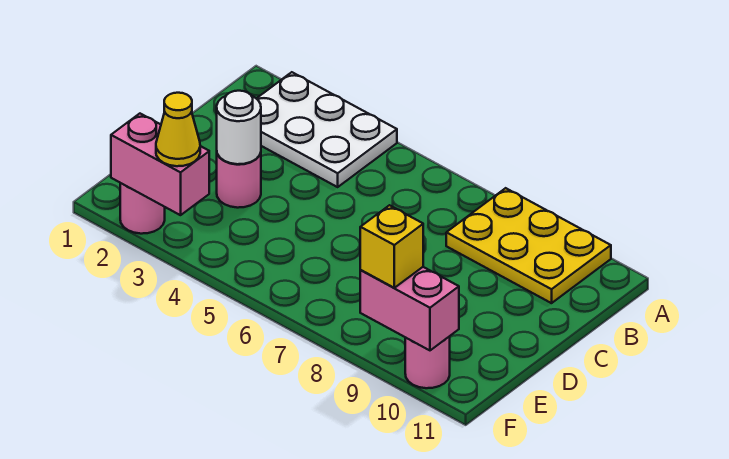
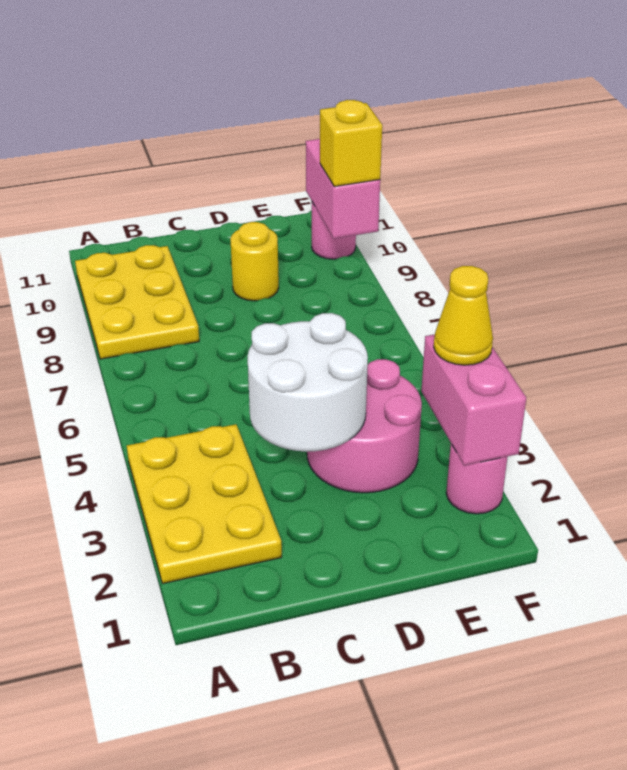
white 2x3 plate [256,72,397,187] -> yellow 2x3 plate [127,424,282,584]
pink 1x1 round brick [217,153,261,208] -> pink 2x2 round brick [307,359,422,493]
white 1x1 round brick [217,91,261,164] -> white 2x2 round brick [248,313,368,452]
none -> yellow 1x1 round brick [230,222,279,301]

